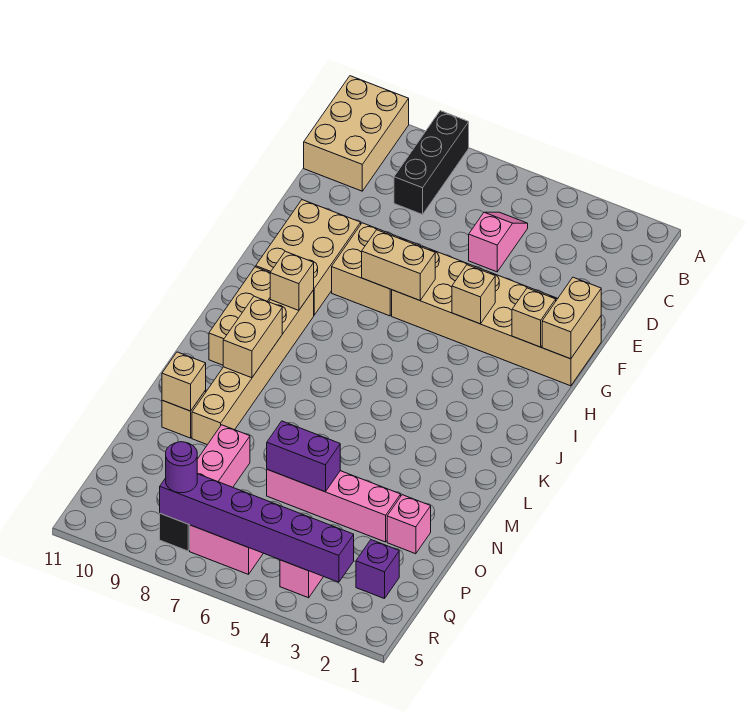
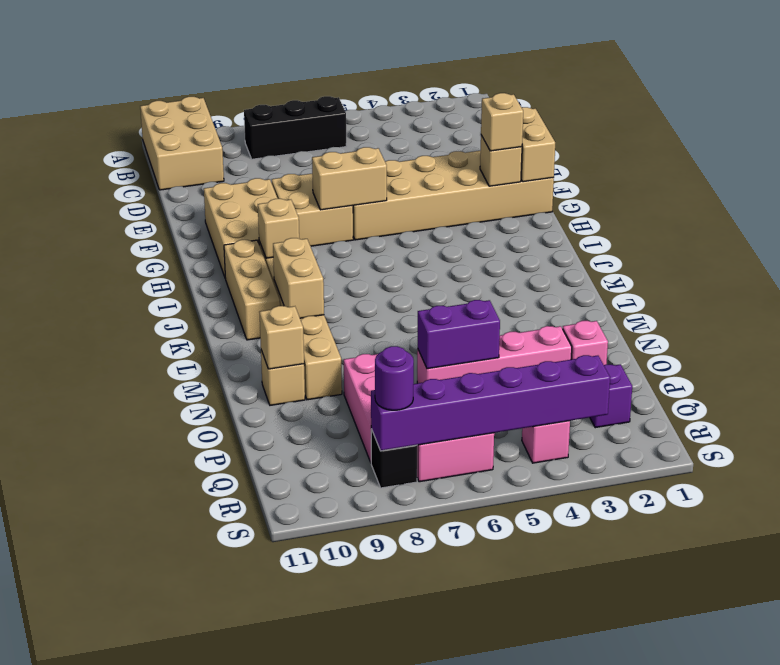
black 1x3 brick [394,111,469,215] -> black 1x3 brick turned to [244,96,346,159]
pink 1x2 slope [469,212,528,272] -> none
tan 1x1 brick [452,265,495,324] -> tan 1x1 brick moved to [481,93,523,151]

